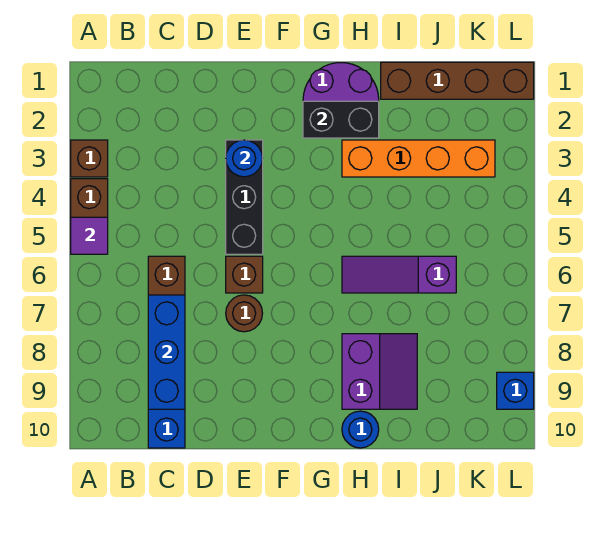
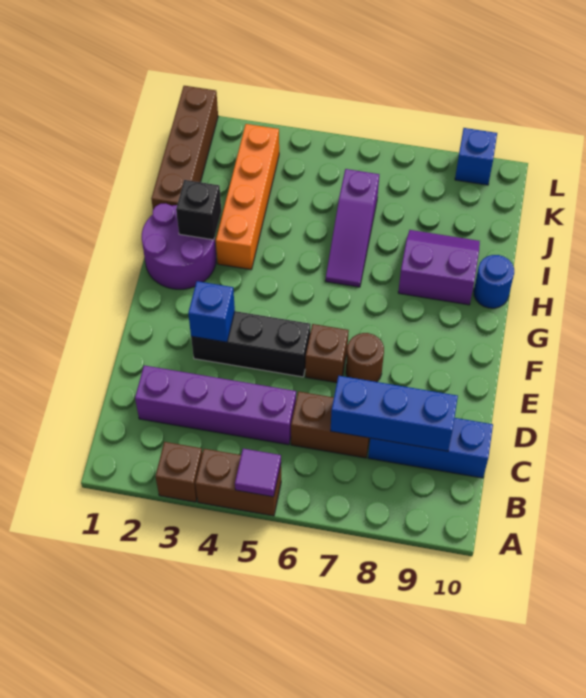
none -> purple 1x4 brick [135,365,296,445]
blue 1x1 round brick [226,140,263,177] -> blue 1x1 brick [188,281,235,342]
black 1x2 brick [303,101,379,138] -> black 1x1 brick [176,180,221,240]

